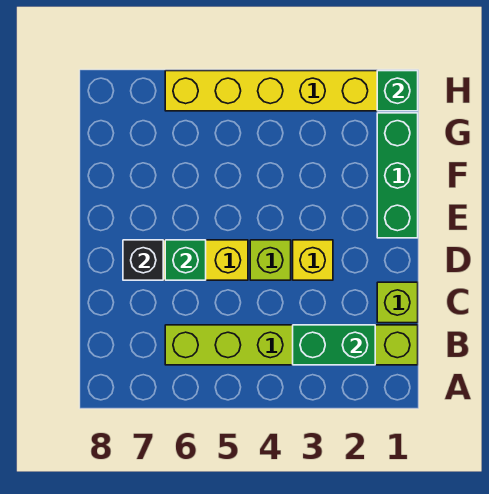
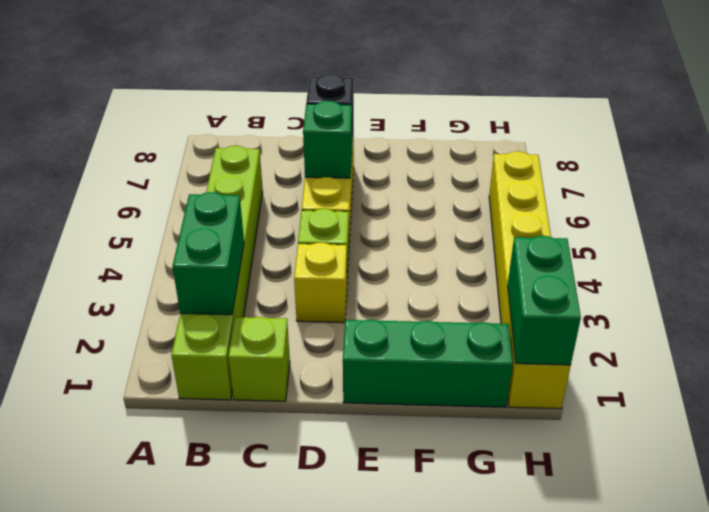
green 1x1 brick [377,71,418,111] -> green 1x2 brick [508,236,581,365]

